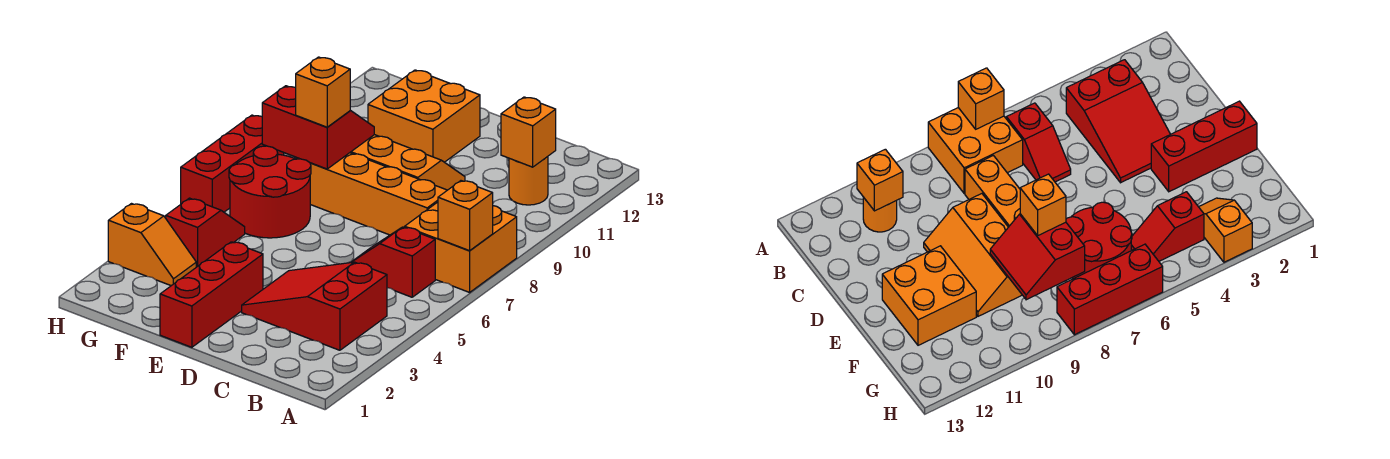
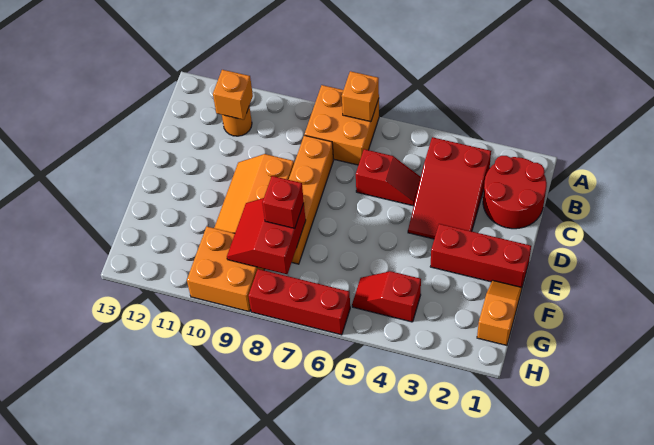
red 1x2 slope [351,227,435,297] -> red 1x2 slope turned to [356,149,421,206]
orange 2x2 brick [368,70,480,162] -> orange 2x2 brick moved to [187,227,264,312]
red 2x2 round brick [229,146,311,238] -> red 2x2 round brick moved to [483,156,547,229]
orange 1x1 brick [296,57,350,127] -> red 1x1 brick [262,176,304,228]
orange 1x2 slope [108,204,196,286] -> orange 1x2 slope moved to [477,280,522,345]

